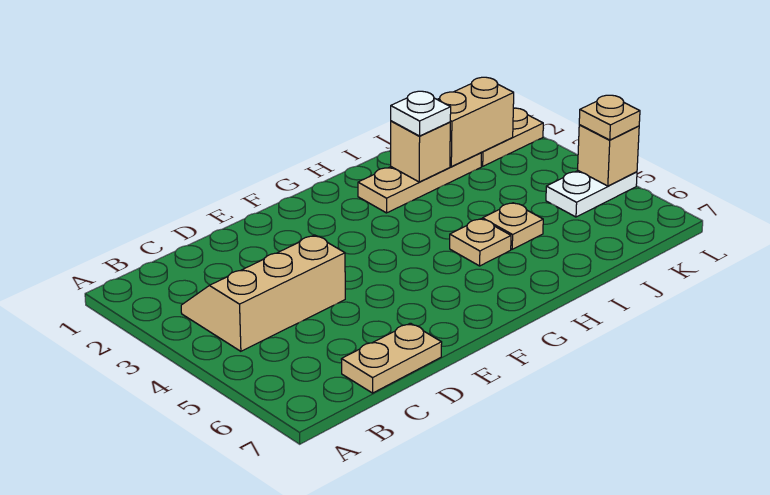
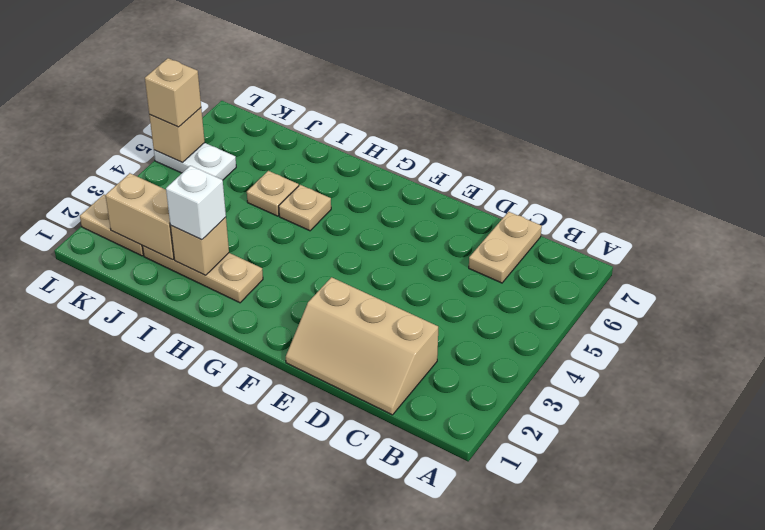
tan 2x3 slope [181,235,345,351] -> tan 2x3 slope moved to [286,277,438,415]
tan 1x2 plate [341,323,442,393] -> tan 1x2 plate turned to [469,212,542,283]
white 1x1 plate [391,91,451,136] -> white 1x1 brick [166,166,226,240]
tan 1x1 plate [579,95,640,140] -> tan 1x1 brick [145,58,201,127]

